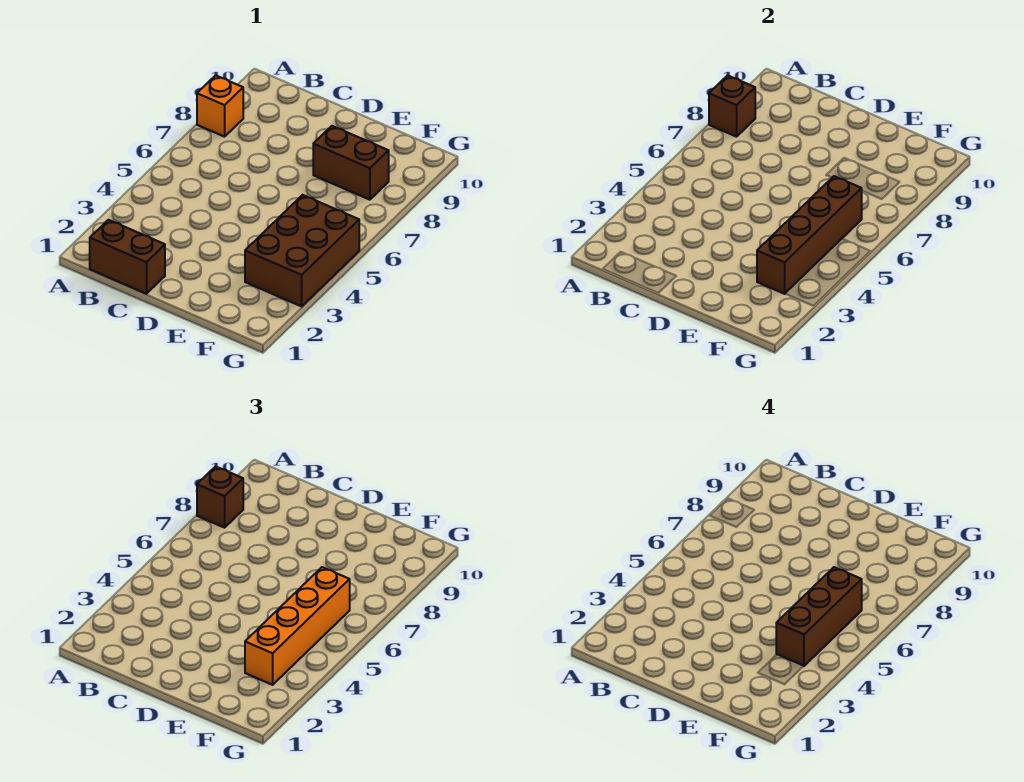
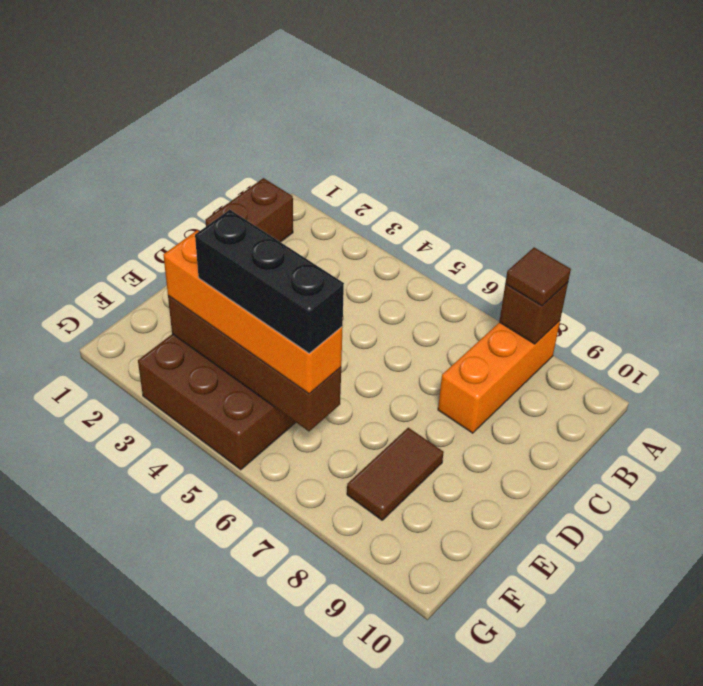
orange 1x1 brick [197,75,243,137] -> orange 1x3 brick [438,321,560,433]
brown 1x1 brick [197,466,243,528] -> brown 1x1 tile [505,247,571,306]
brown 1x2 brick [313,126,389,200] -> brown 1x2 tile [347,428,444,520]
brown 1x3 brick [776,567,862,666] -> black 1x3 brick [195,210,344,353]

